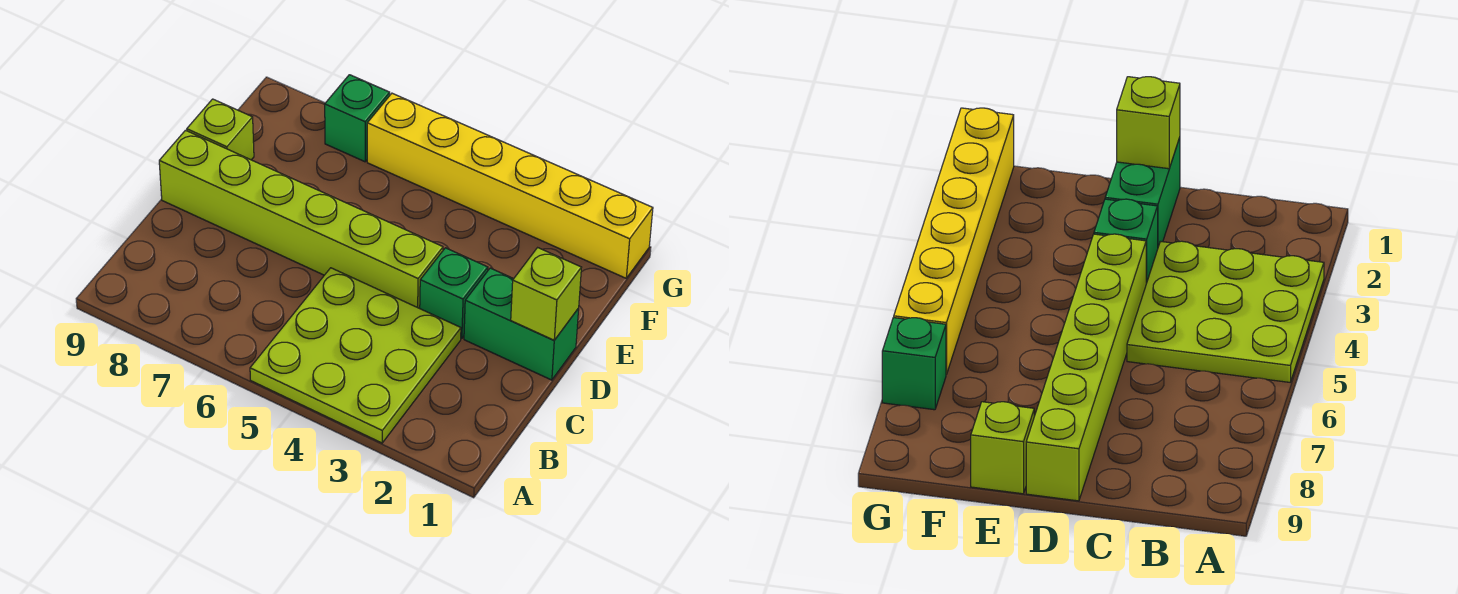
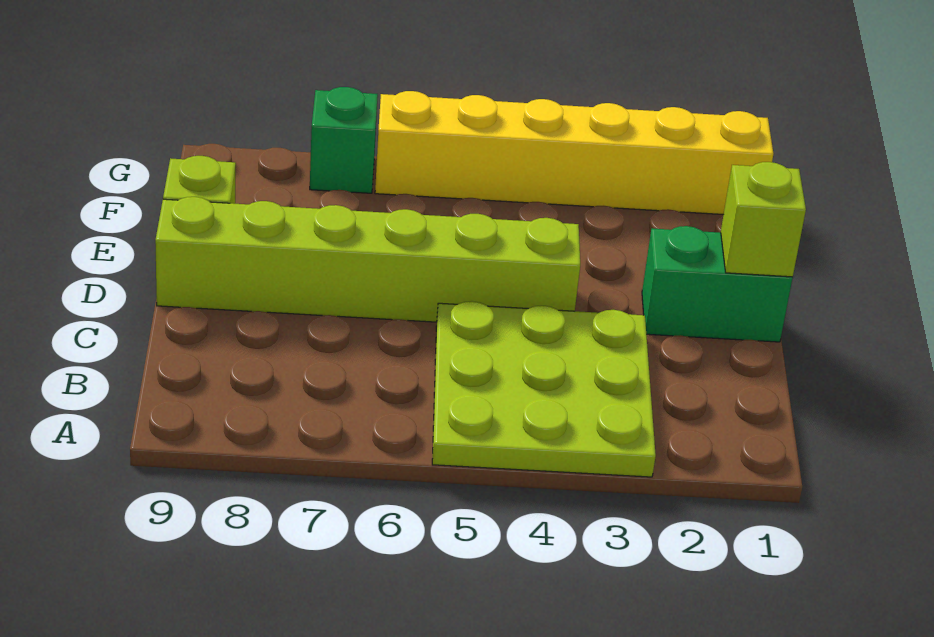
green 1x1 brick [420,248,488,339] -> none

